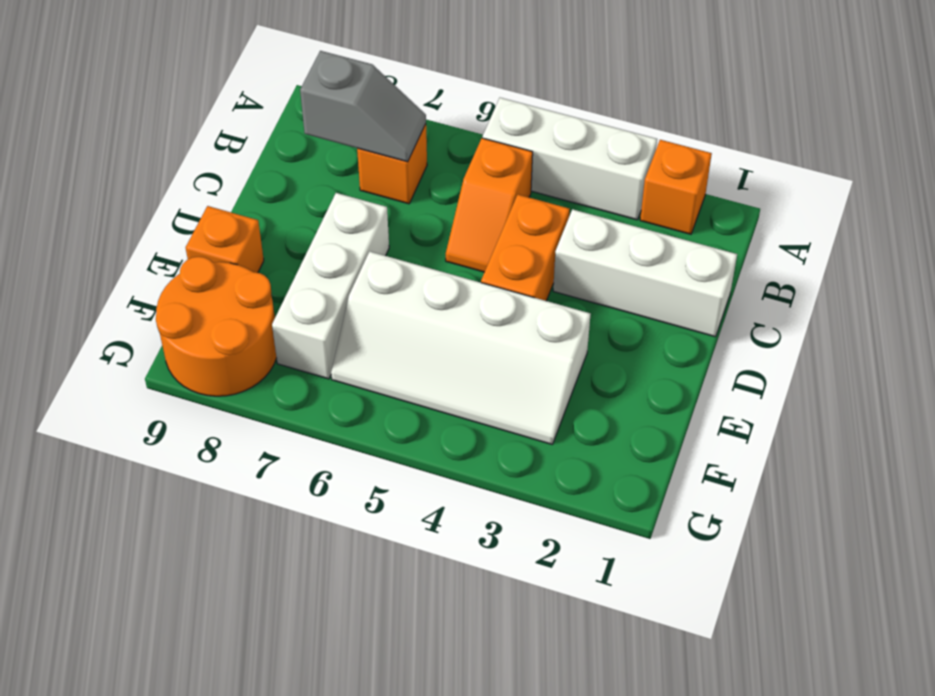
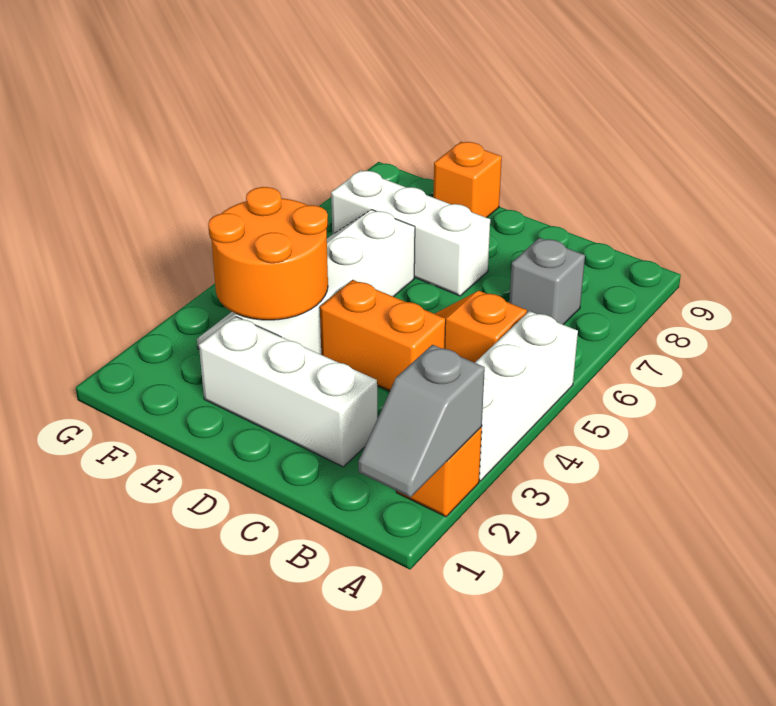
orange 1x1 brick [357,124,427,204] -> grey 1x1 brick [509,238,585,325]
grey 1x2 slope [300,51,426,162] -> grey 1x2 slope moved to [358,345,485,497]
white 1x3 brick [553,209,737,337] -> white 1x3 brick turned to [199,316,377,467]
orange 2x2 round brick [156,257,276,396] -> orange 2x2 round brick moved to [208,187,328,320]

